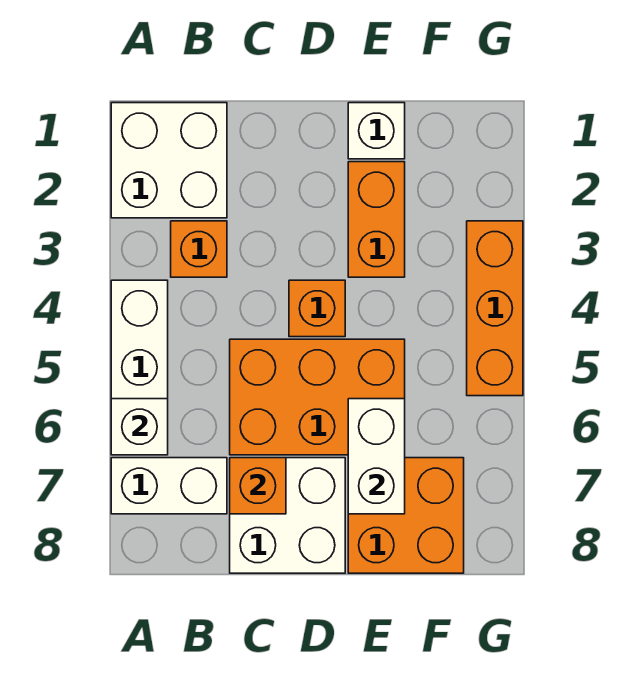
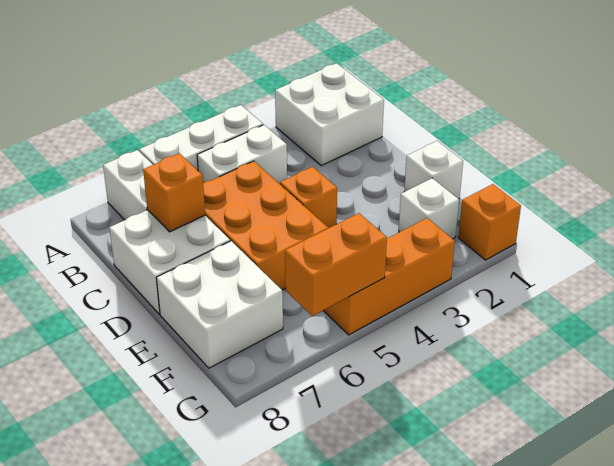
white 1x1 brick [111,399,168,455] -> white 1x1 brick moved to [399,178,459,239]
orange 1x1 brick [171,221,227,277] -> orange 1x1 brick moved to [458,184,521,260]
orange 1x2 brick [348,162,405,277] -> orange 1x2 brick moved to [285,213,387,316]
white 1x2 brick [348,399,405,514] -> white 1x2 brick moved to [197,125,287,184]
orange 2x2 brick [348,458,464,573] -> white 2x2 brick [156,241,283,368]

